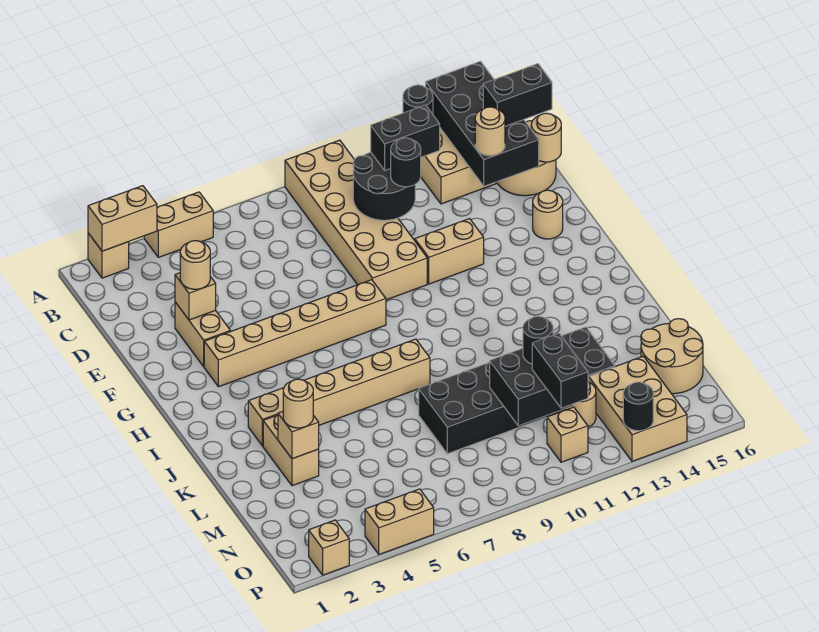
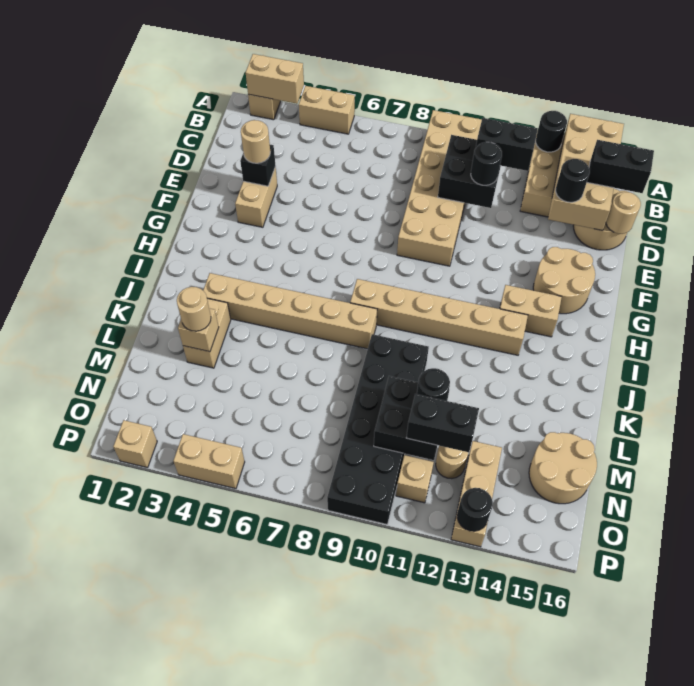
black 2x4 brick [426,61,539,186] -> tan 2x4 brick [548,114,624,230]
black 2x2 round brick [353,152,415,220] -> black 2x2 brick [438,135,501,208]
tan 1x1 round brick [475,107,505,156] -> black 1x1 round brick [556,159,590,202]
tan 1x1 brick [175,273,216,320] -> black 1x1 brick [240,145,275,186]
tan 1x2 brick [415,219,484,284] -> tan 1x2 brick moved to [500,285,562,337]
tan 1x1 round brick [533,190,563,239] -> tan 2x2 round brick [533,247,595,314]
tan 1x6 brick [204,280,386,387] -> tan 1x6 brick moved to [350,279,528,355]
black 2x6 brick [419,327,615,454] -> black 2x6 brick turned to [327,334,429,524]
black 1x2 brick [532,333,588,408] -> black 1x2 brick turned to [406,394,479,452]
tan 2x3 brick [589,356,687,461] -> tan 1x3 brick [451,441,502,547]

